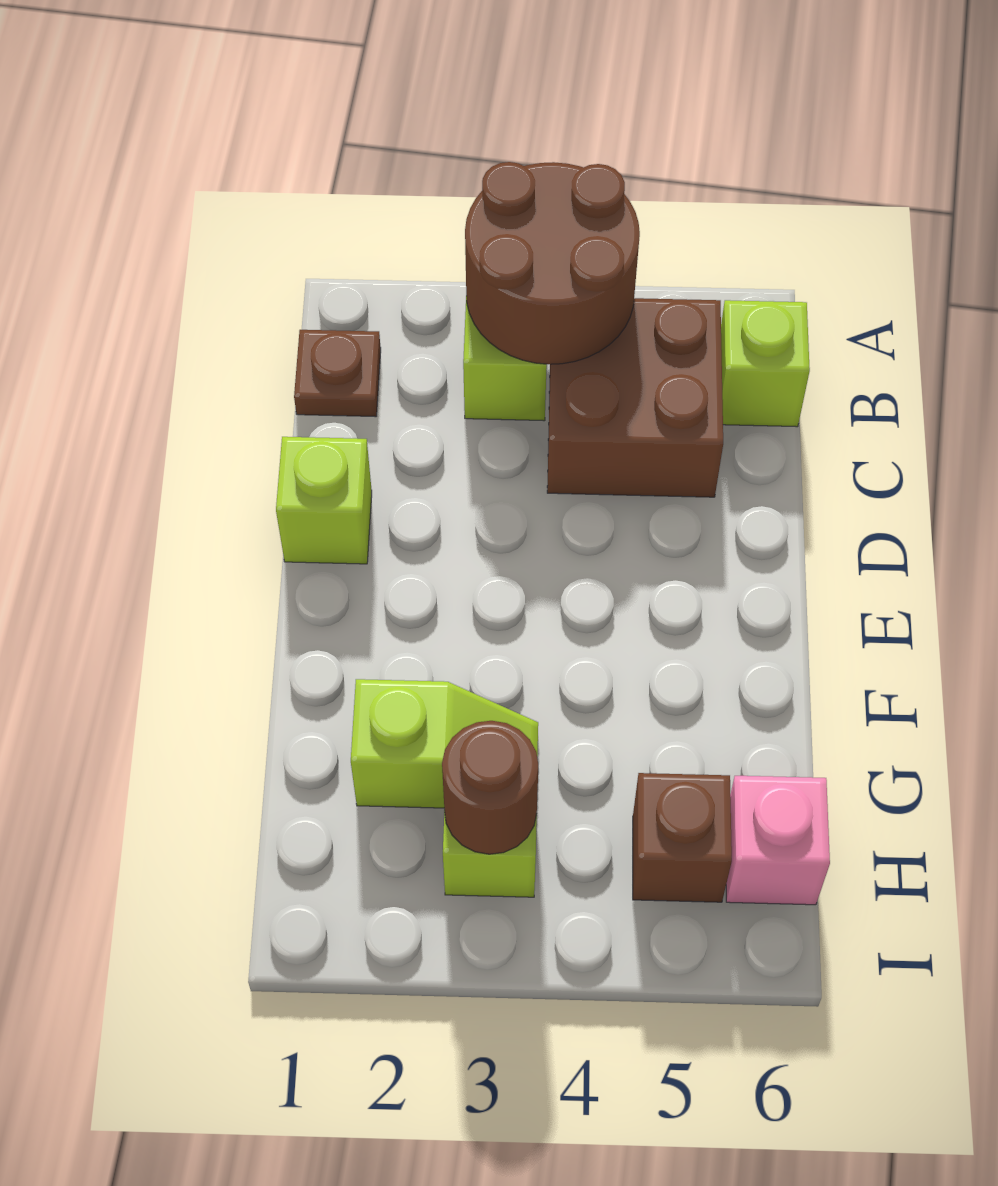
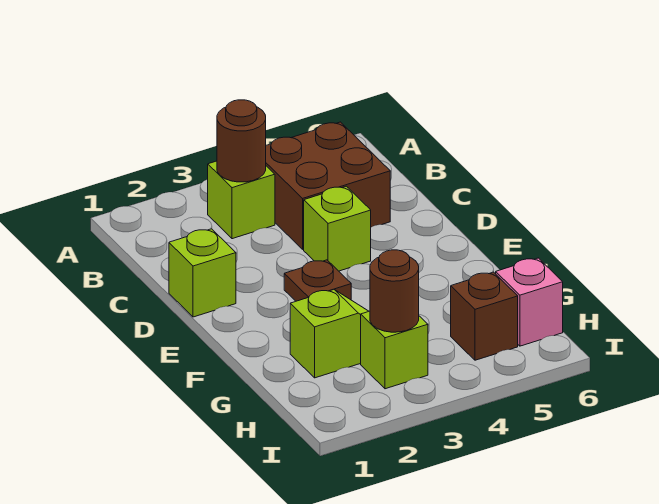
brown 2x2 round brick [465,162,640,364] -> brown 1x1 round brick [217,100,266,182]
brown 1x1 plate [294,330,381,417] -> brown 1x1 plate moved to [284,260,351,301]
lime 1x1 brick [721,300,810,427] -> lime 1x1 brick moved to [304,186,371,271]

